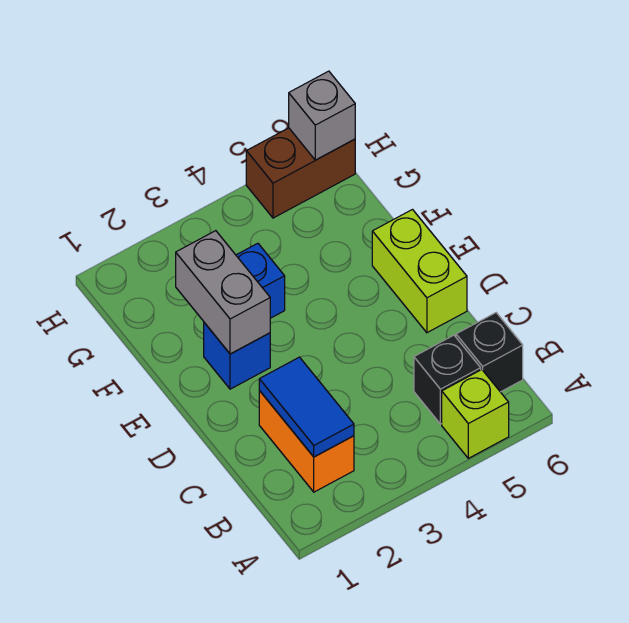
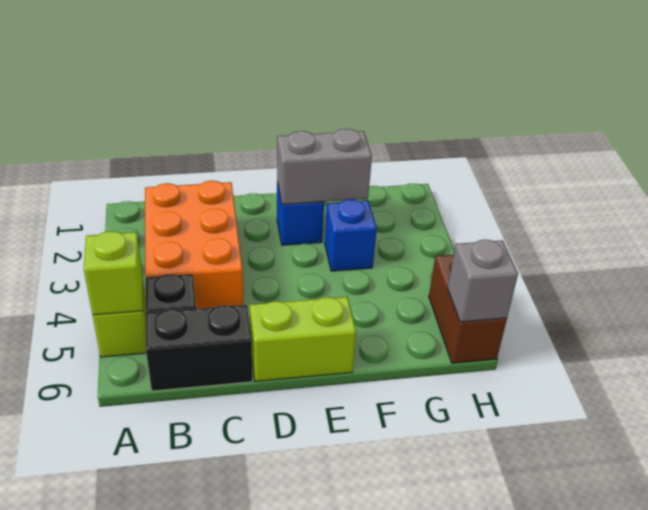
none -> lime 1x1 brick [84,231,143,315]
orange 1x2 brick [259,391,354,492] -> orange 2x3 brick [145,181,244,309]
blue 1x2 tile [259,357,354,457] -> none
black 1x1 brick [456,313,523,392] -> black 1x2 brick [146,305,252,391]

